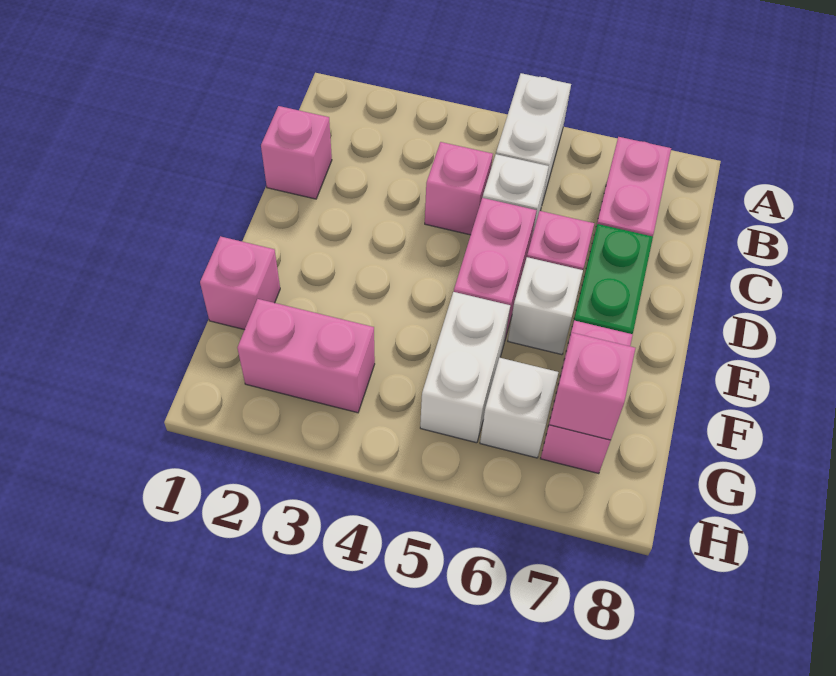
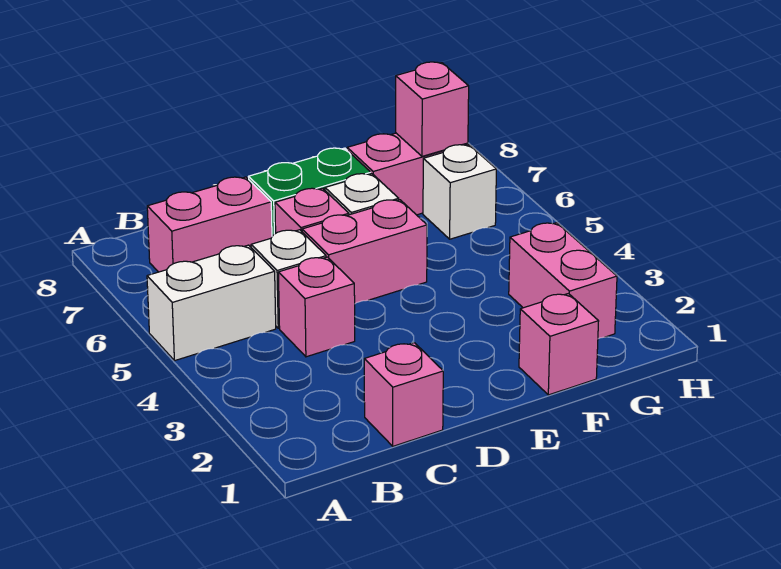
white 1x2 brick [420,292,510,443] -> none

